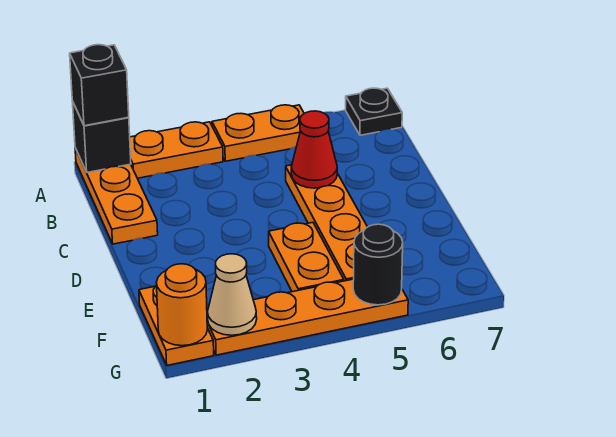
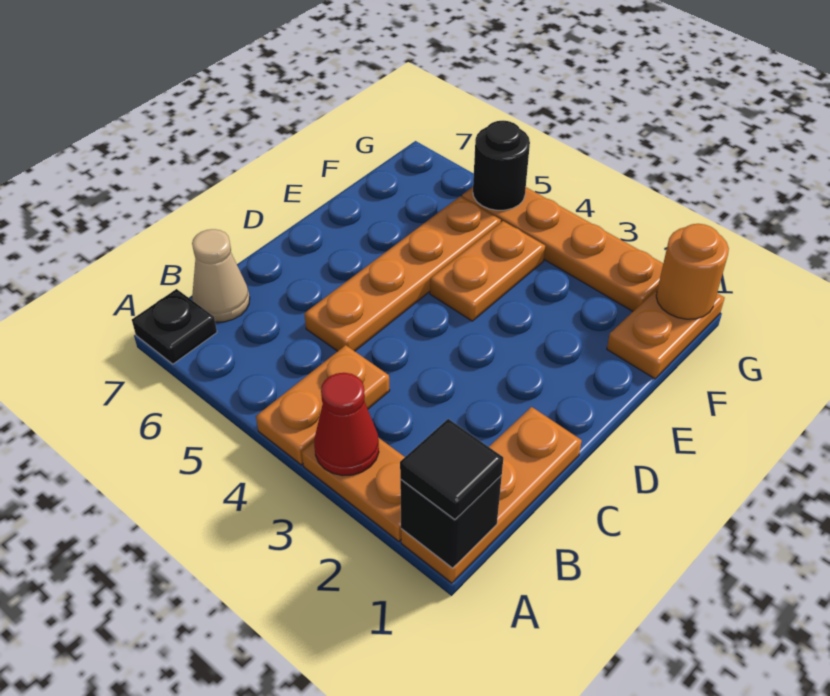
black 1x1 brick [70,45,129,126] -> black 1x1 tile [400,419,503,520]
orange 1x2 plate [212,105,304,161] -> orange 1x2 plate turned to [256,345,390,465]
red 1x1 cone [291,111,337,188] -> red 1x1 cone moved to [314,373,379,476]
tan 1x1 cone [208,254,257,335] -> tan 1x1 cone moved to [192,229,250,322]

